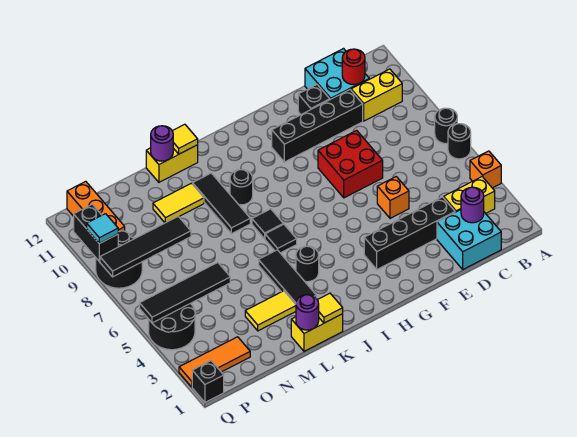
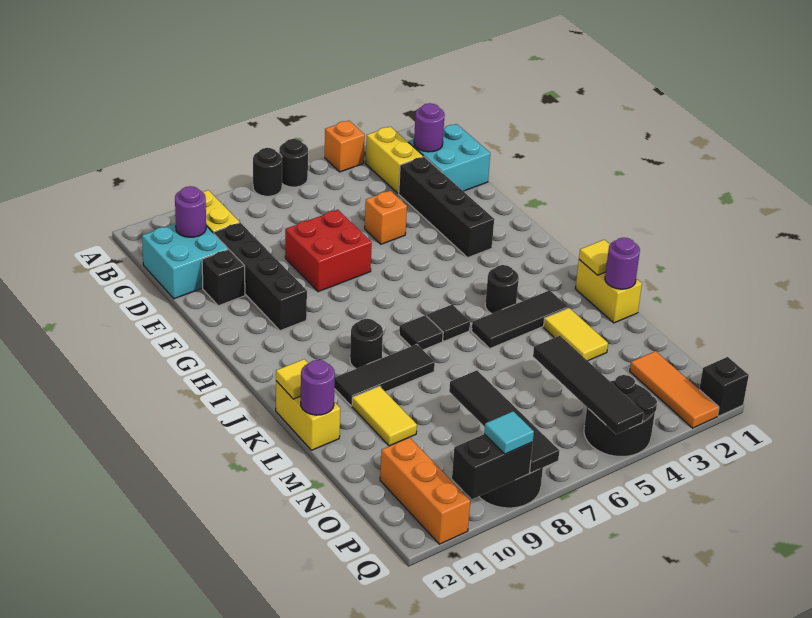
red 1x1 round brick [342,49,365,85] -> purple 1x1 round brick [175,186,206,237]
orange 1x3 brick [67,181,125,232] -> orange 1x3 brick turned to [380,438,470,544]

